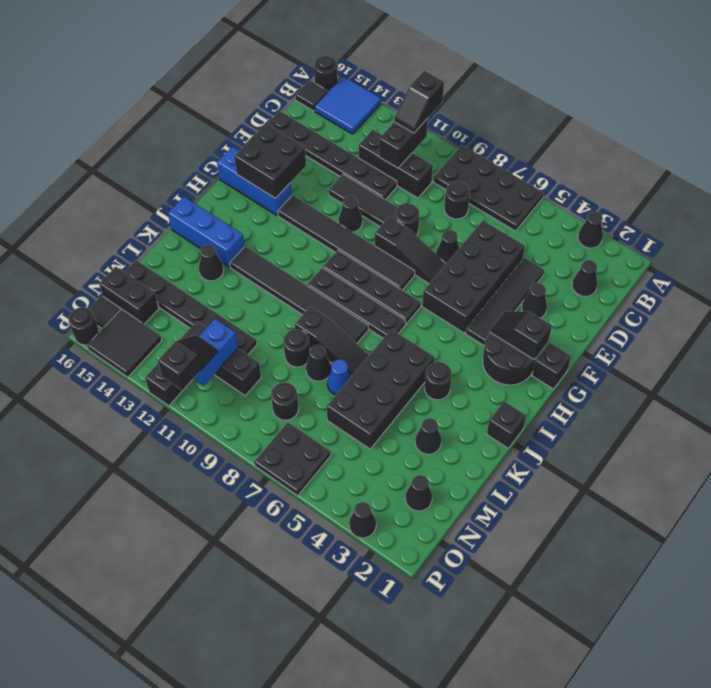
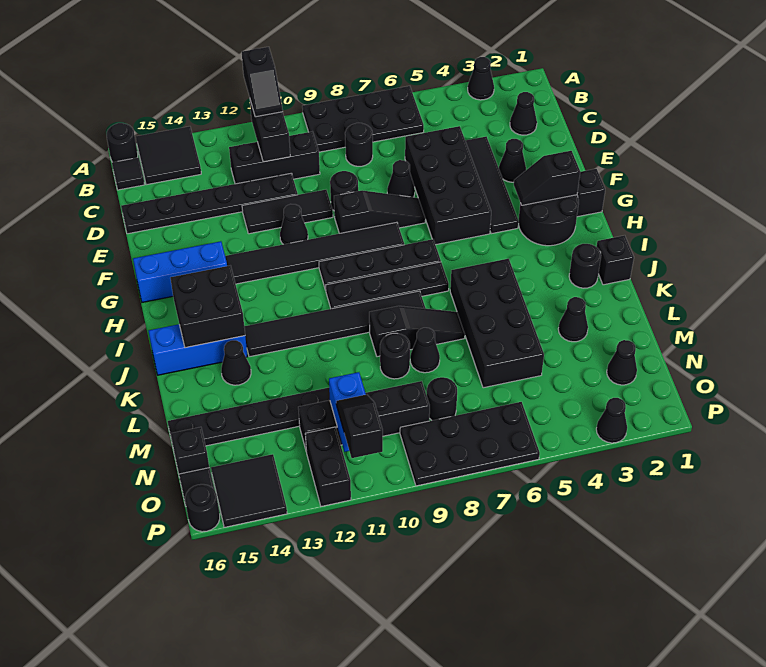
blue 2x2 tile [315,76,381,134] -> black 2x2 tile [136,126,201,185]
black 2x2 brick [234,124,306,198] -> black 2x2 brick moved to [170,266,245,348]
black 1x1 round brick [425,362,452,400] -> black 1x1 round brick moved to [569,244,601,288]
blue 1x1 cone [327,359,351,395] -> none
black 1x3 brick [181,321,261,396] -> black 1x4 brick [298,381,430,452]
black 1x2 brick [99,267,159,324] -> black 1x1 brick [171,427,209,474]
black 2x2 plate [254,422,331,496] -> black 2x4 plate [400,402,540,486]

